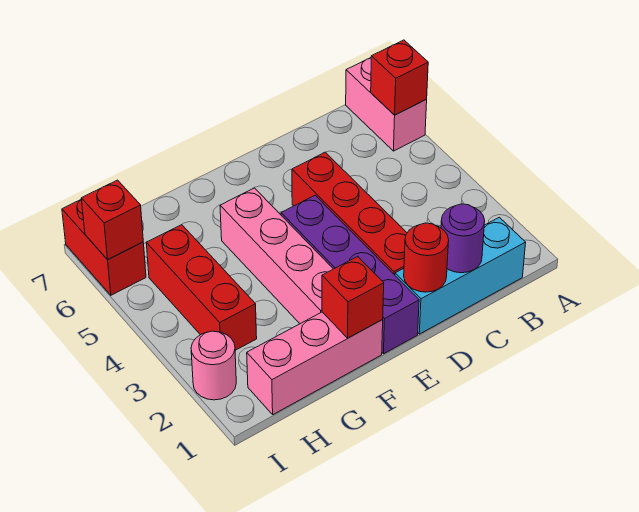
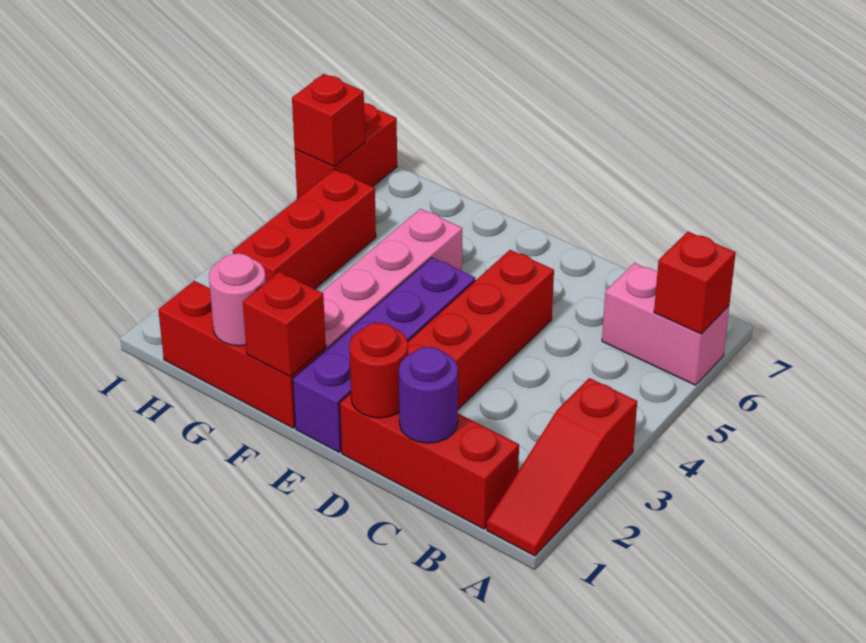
none -> red 1x3 slope [487,378,637,556]
pink 1x2 brick [346,58,427,151] -> pink 1x2 brick turned to [602,263,729,385]
cyan 1x3 brick [395,217,526,334] -> red 1x3 brick [340,393,519,529]
pink 1x3 brick [247,312,383,414] -> red 1x3 brick [158,281,326,428]
pink 1x1 round brick [191,331,236,400] -> pink 1x1 round brick moved to [209,253,266,346]

